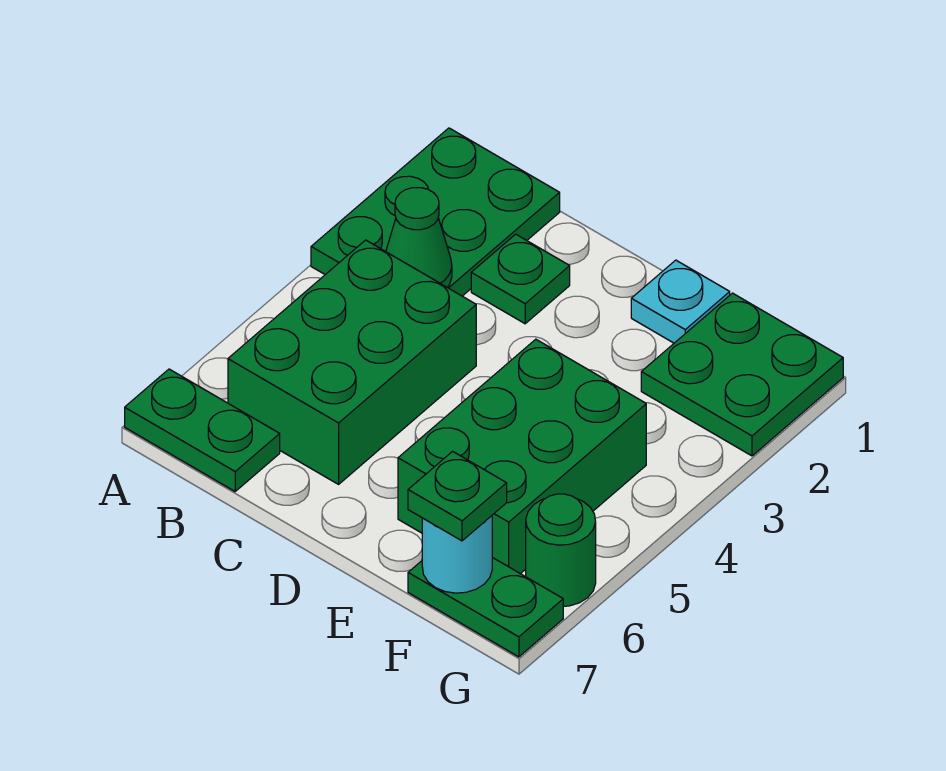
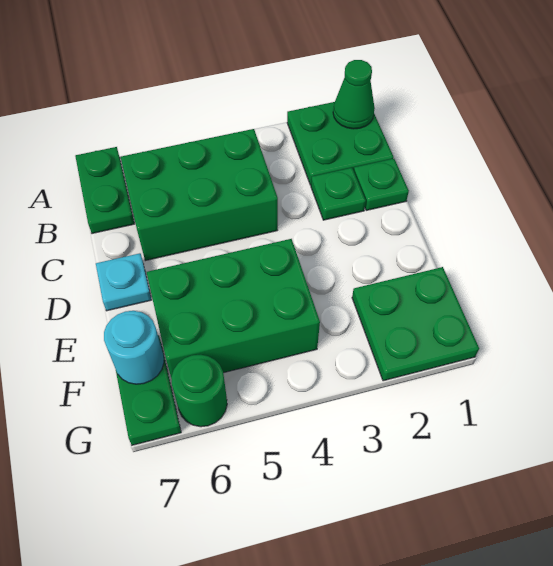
green 2x3 plate [311,128,560,296] -> green 2x2 plate [287,102,394,185]
green 1x1 cone [386,188,452,287] -> green 1x1 cone moved to [333,60,375,129]
cyan 1x1 plate [631,260,730,343] -> cyan 1x1 plate moved to [96,253,151,311]
green 1x1 plate [408,451,507,541] -> green 1x1 plate moved to [354,159,409,210]

